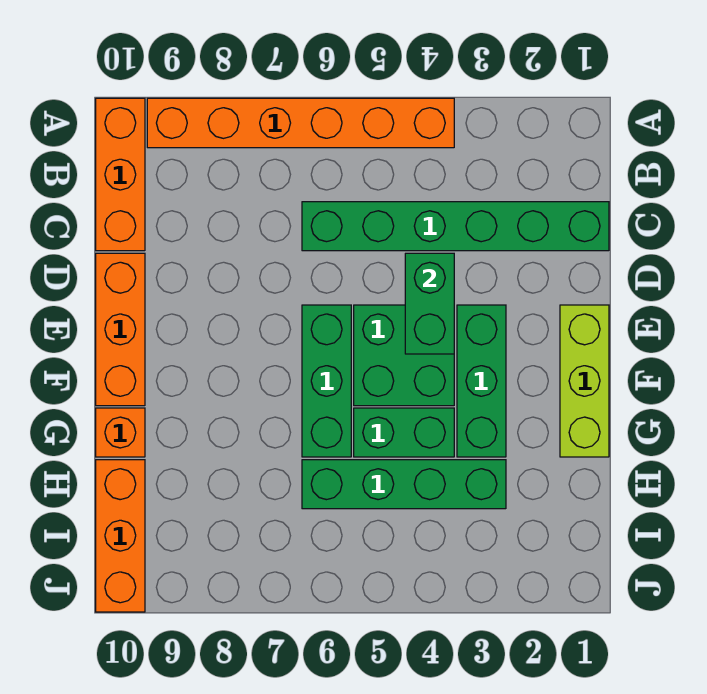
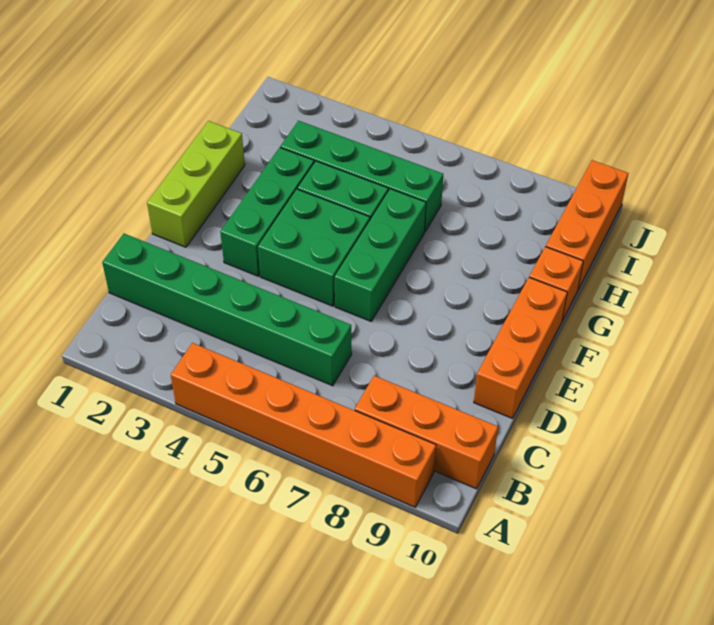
orange 1x3 brick [96,98,145,251] -> orange 1x3 brick turned to [355,376,498,489]
green 1x2 brick [405,253,454,354] -> none

